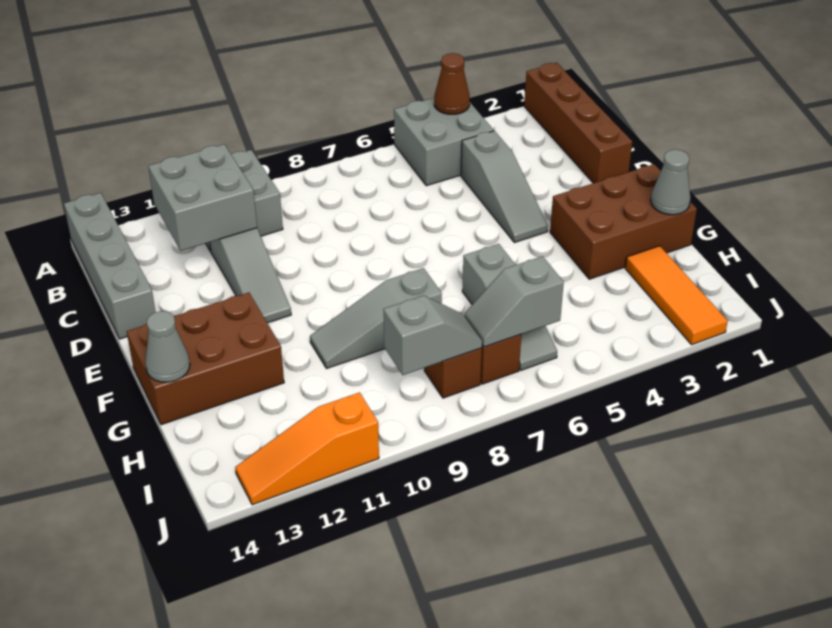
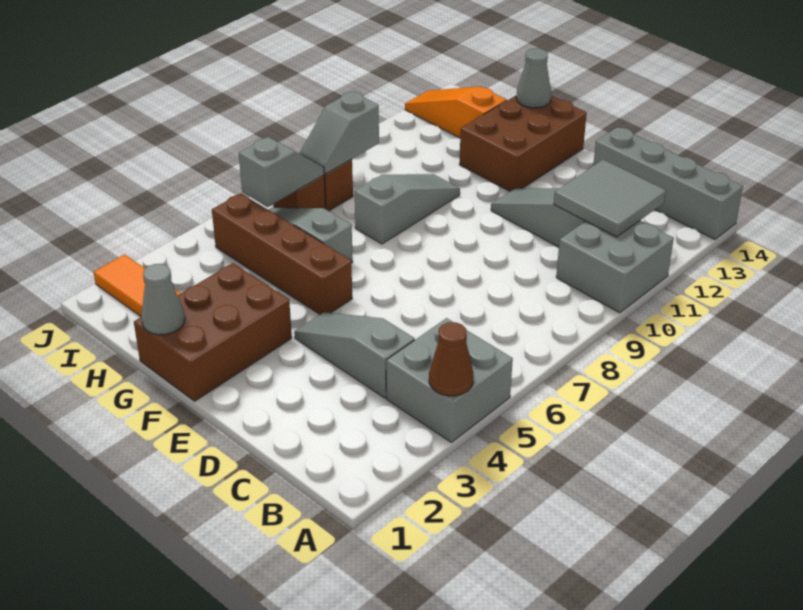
brown 1x4 brick [524,63,632,183] -> brown 1x4 brick moved to [212,193,352,314]
grey 2x2 brick [148,144,257,251] -> grey 2x2 tile [554,160,666,237]
orange 1x3 slope [235,393,379,505] -> orange 1x3 slope turned to [405,87,507,138]

